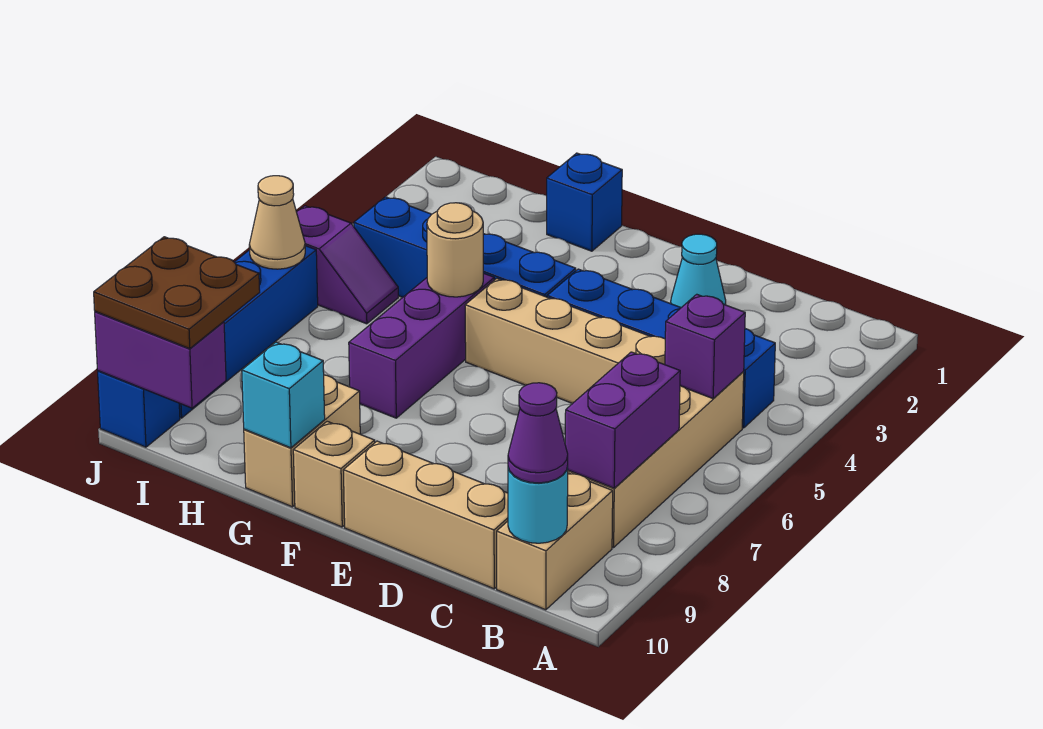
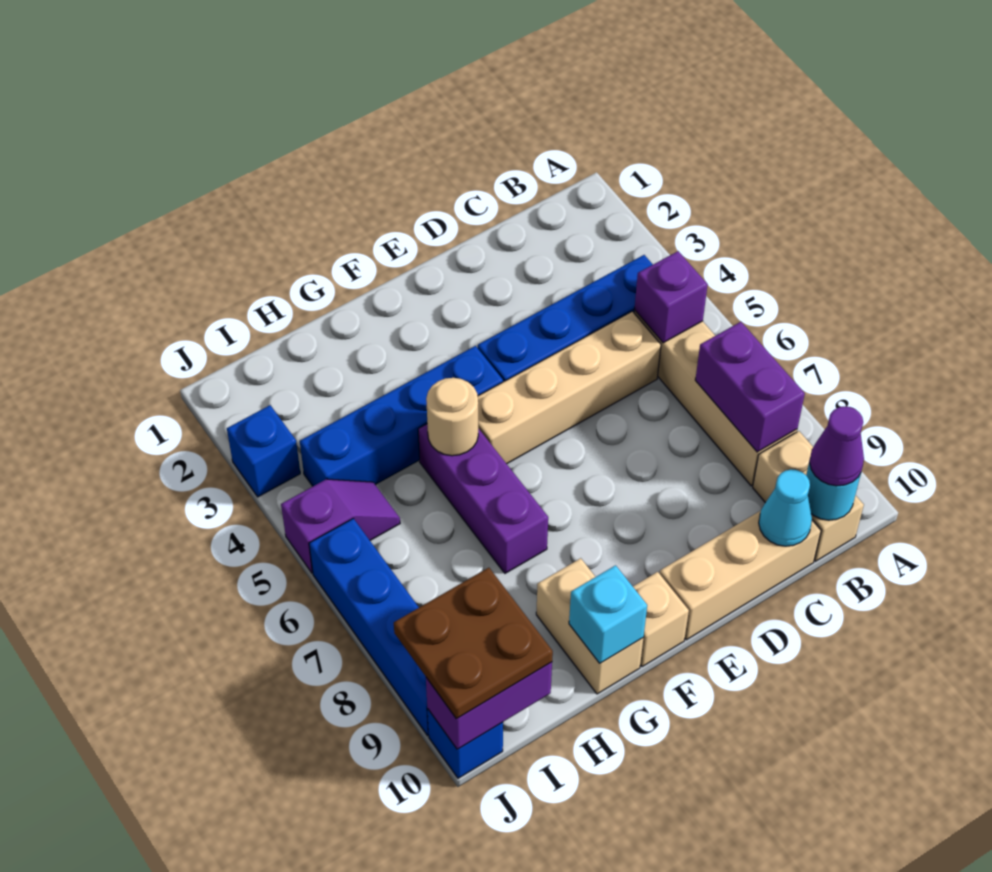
cyan 1x1 cone [671,234,726,308] -> cyan 1x1 cone moved to [759,469,812,546]
blue 1x1 brick [547,153,622,251] -> blue 1x1 brick moved to [227,405,300,497]
tan 1x1 cone [249,176,305,269] -> none

